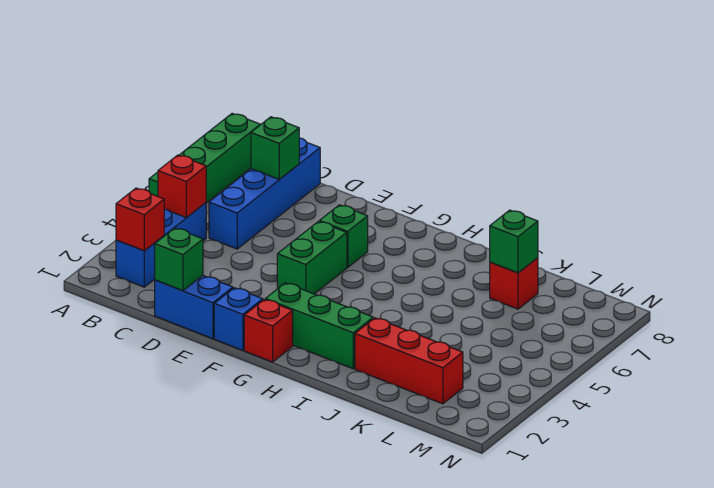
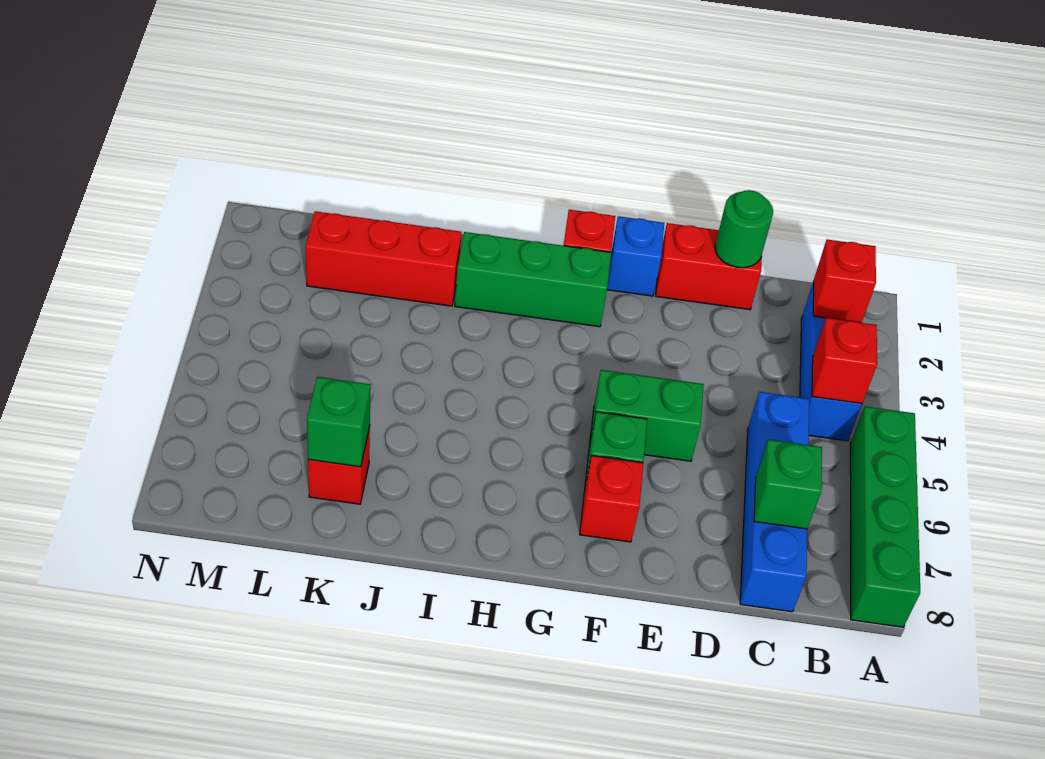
blue 1x2 brick [155,276,233,339] -> red 1x2 brick [656,223,762,310]
green 1x1 brick [155,228,203,291] -> green 1x1 round brick [715,190,773,268]
green 1x2 brick [277,221,347,294] -> green 1x2 brick turned to [590,370,704,461]
none -> red 1x1 brick [580,456,643,542]

